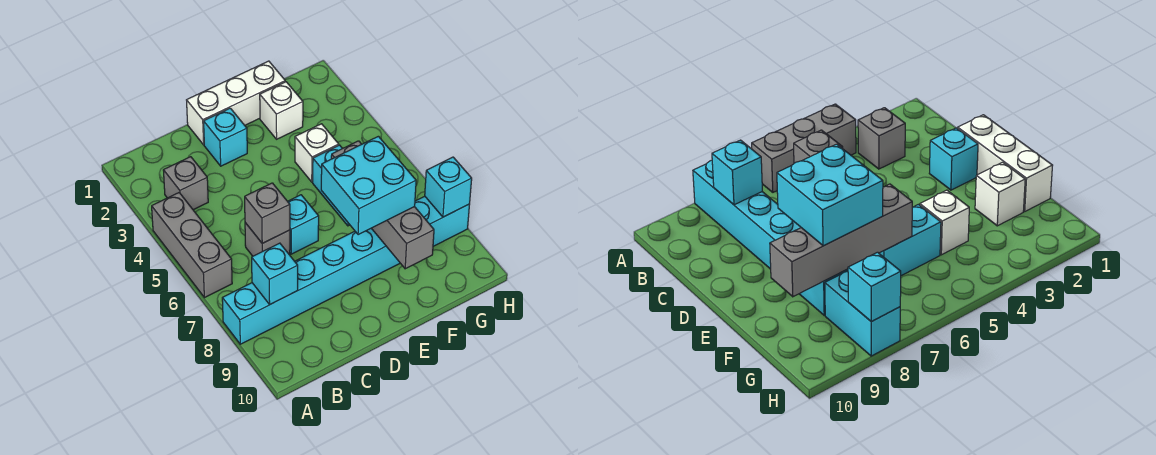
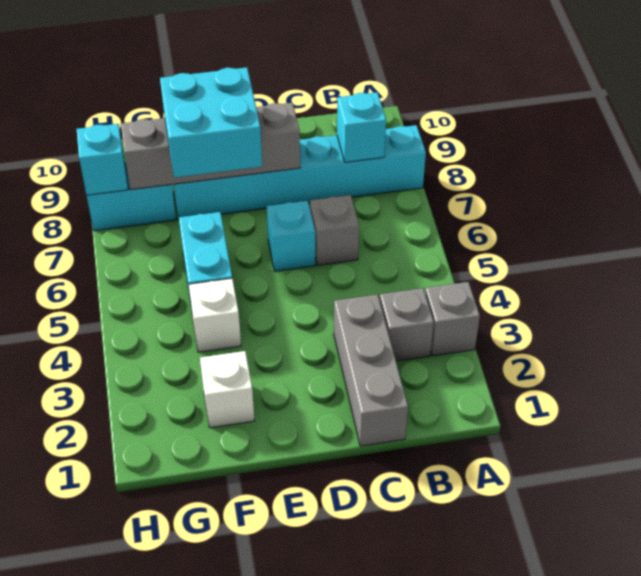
grey 1x3 brick [152,193,232,298] -> grey 1x3 brick moved to [334,294,408,446]
grey 1x1 brick [245,183,290,243] -> grey 1x1 brick moved to [425,282,480,356]
white 1x3 brick [187,61,285,145] -> none
cyan 1x1 brick [204,108,247,166] -> none
grey 1x4 brick [331,141,434,269] -> grey 1x4 brick turned to [121,103,300,190]

